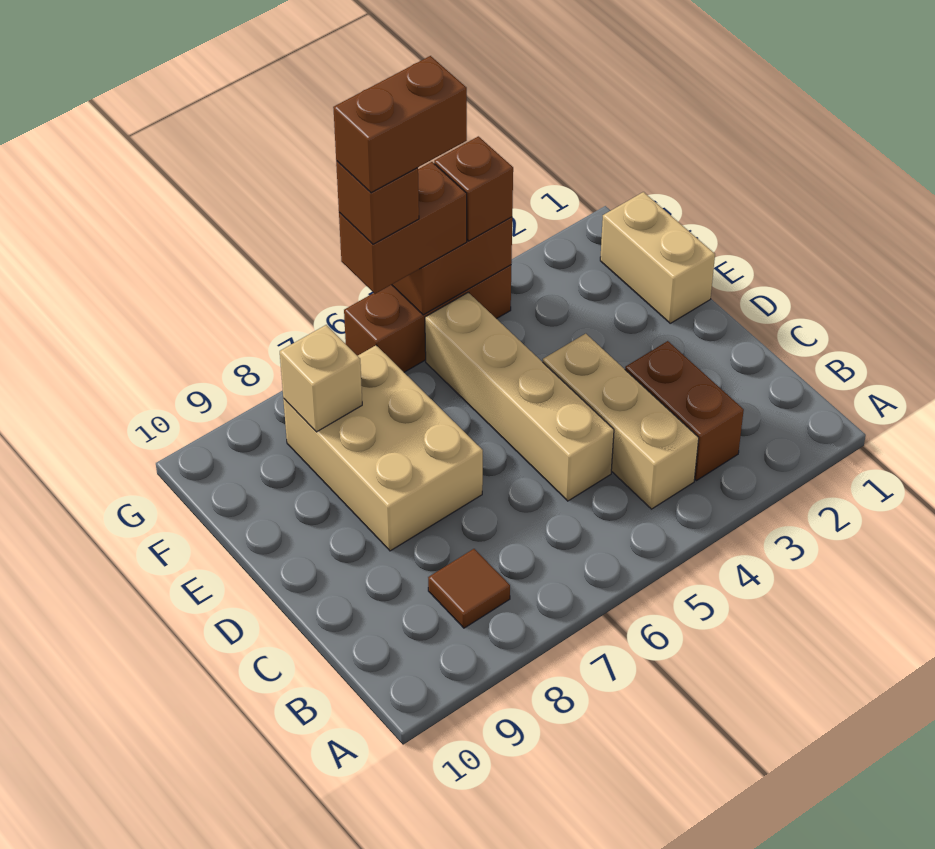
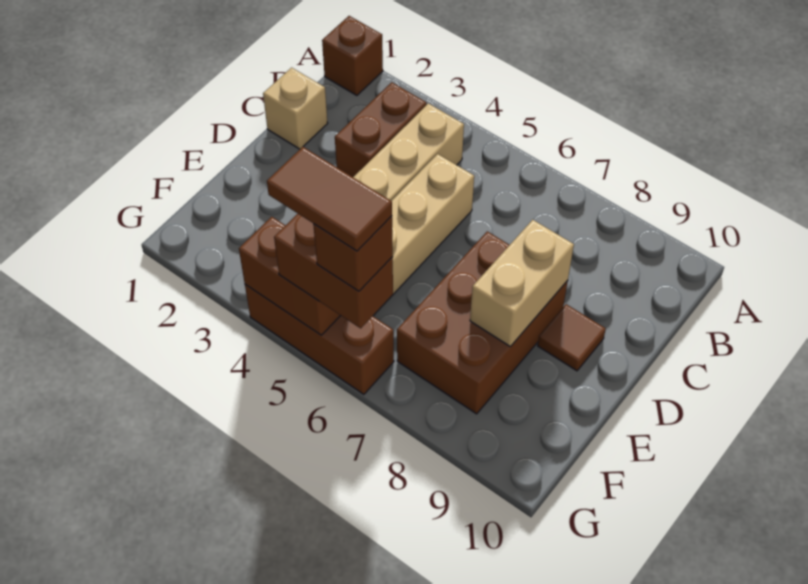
brown 1x1 tile [428,549,510,628] -> brown 1x1 tile moved to [538,304,606,371]
tan 2x3 brick [283,345,483,551] -> brown 2x3 brick [397,231,568,414]
tan 1x2 brick [600,192,715,323] -> tan 1x2 brick moved to [470,220,574,346]
tan 1x1 brick [280,325,362,432] -> tan 1x1 brick moved to [263,68,328,149]
brown 1x1 brick [434,136,513,241] -> brown 1x1 brick moved to [322,16,383,95]
brown 1x2 brick [333,56,467,193] -> brown 1x2 tile [267,147,392,251]

